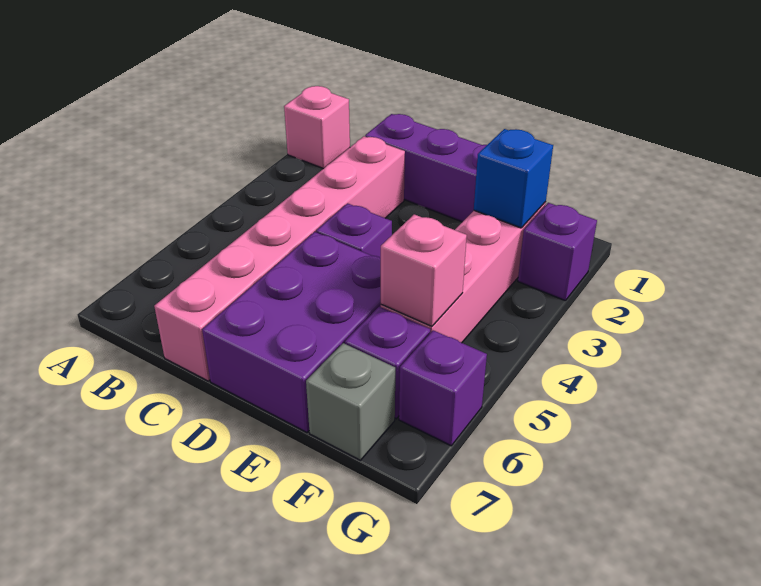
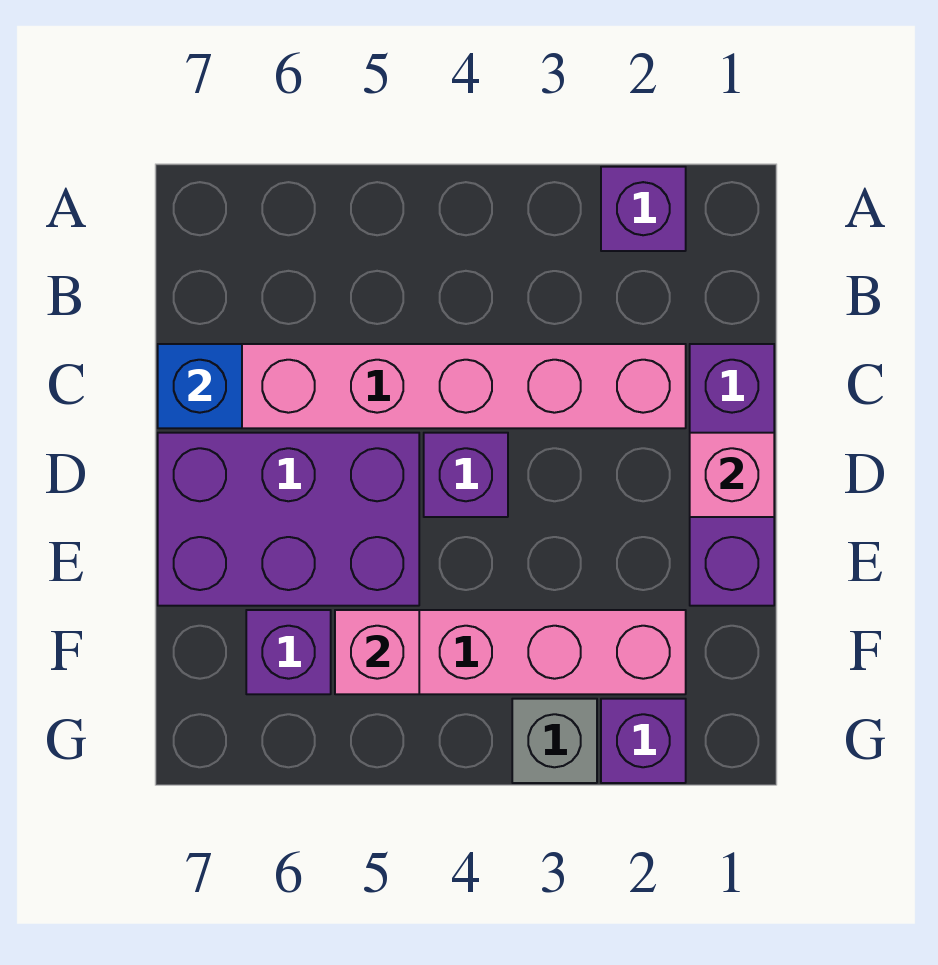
pink 1x1 brick [284,86,350,169] -> pink 1x1 brick moved to [690,433,774,517]
blue 1x1 brick [474,129,553,228] -> blue 1x1 brick moved to [158,344,242,428]
grey 1x1 brick [306,343,395,460] -> grey 1x1 brick moved to [512,699,597,783]
purple 1x1 brick [399,330,487,446] -> purple 1x1 brick moved to [601,167,686,251]

